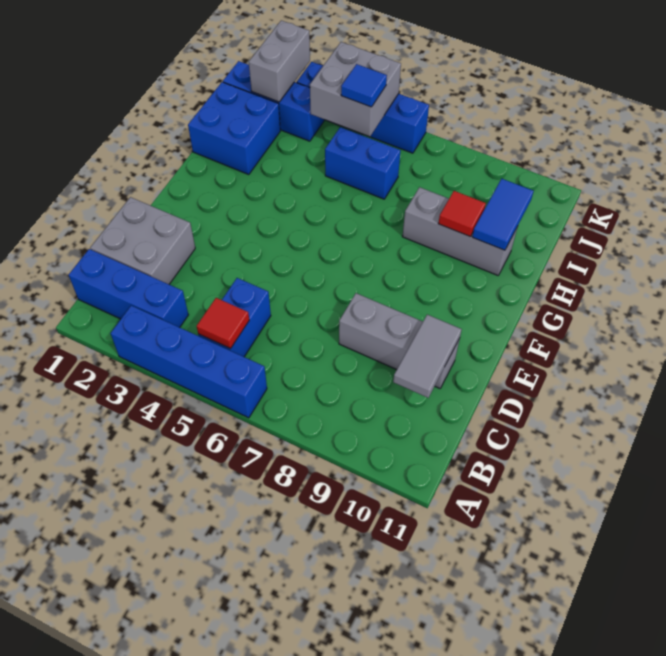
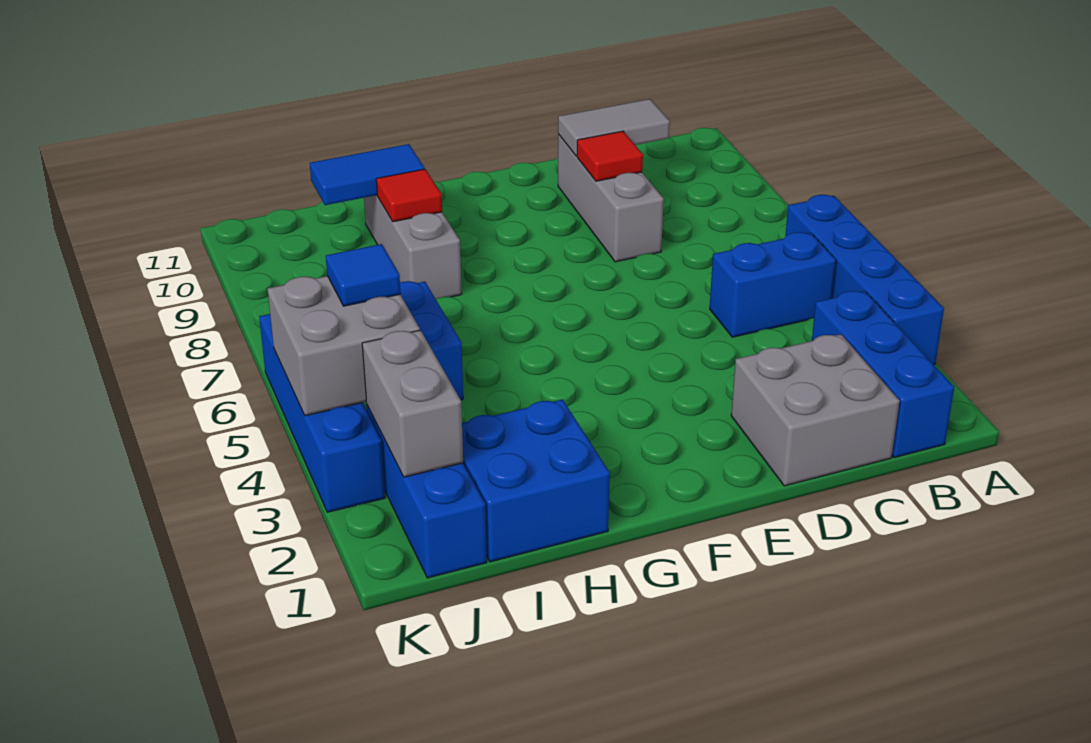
red 1x1 tile [197,298,249,349] -> red 1x1 tile moved to [577,131,643,181]
grey 1x2 brick [249,20,310,102] -> grey 1x2 brick turned to [362,330,463,477]

